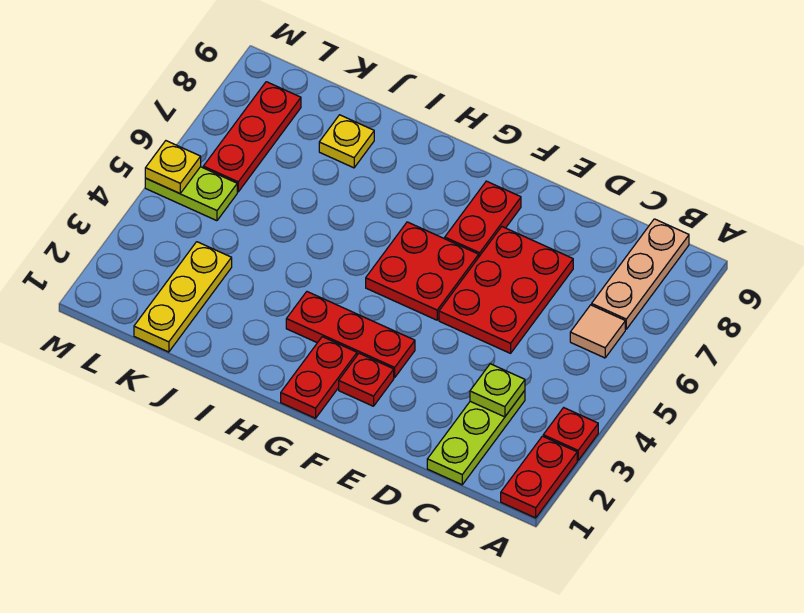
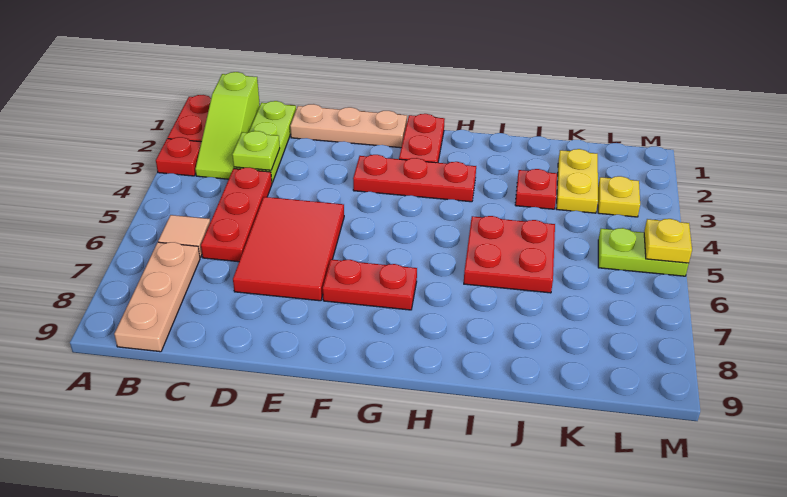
none -> lime 1x3 slope [195,72,260,179]
none -> tan 1x3 plate [290,104,407,148]
red 2x3 plate [439,227,573,353] -> red 2x3 tile [233,197,344,301]
red 1x1 plate [339,353,394,406] -> red 1x1 plate moved to [515,169,557,209]
red 2x2 plate [366,222,479,320] -> red 2x2 plate moved to [464,216,555,293]
red 1x2 plate [445,181,521,256] -> red 1x2 plate turned to [323,260,417,310]
yellow 1x1 plate [319,115,374,168] -> yellow 1x1 plate moved to [598,176,640,217]
yellow 1x3 plate [134,242,232,352] -> yellow 1x2 plate [556,149,598,213]
red 1x3 plate [203,82,301,192] -> red 1x3 plate moved to [201,168,272,262]

